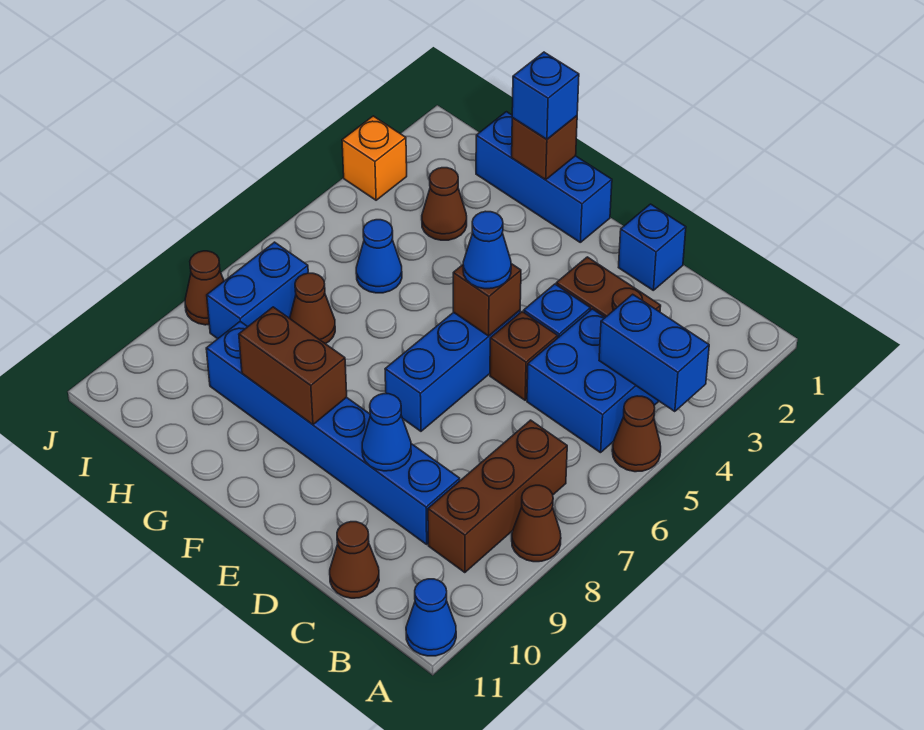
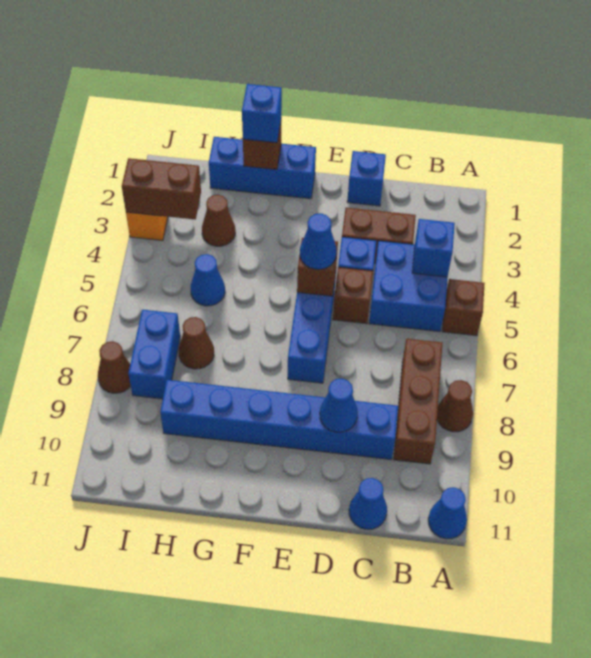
blue 1x2 brick [599,294,709,412] -> blue 1x1 brick [412,219,455,277]
brown 1x1 cone [612,396,661,472] -> brown 1x1 brick [442,279,485,336]
brown 1x1 cone [330,522,379,598] -> blue 1x1 cone [349,478,387,529]
brown 1x2 brick [239,307,347,425] -> brown 1x2 brick moved to [122,158,201,220]

